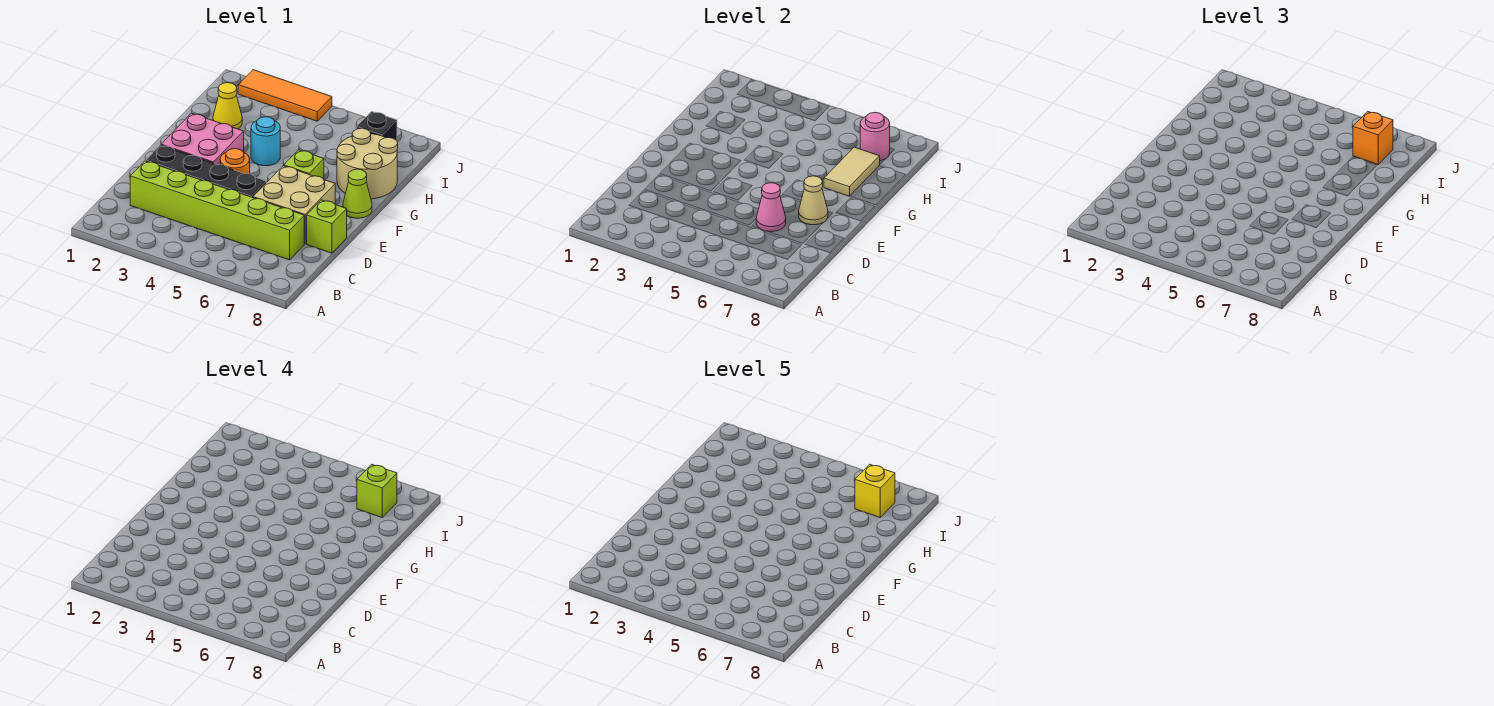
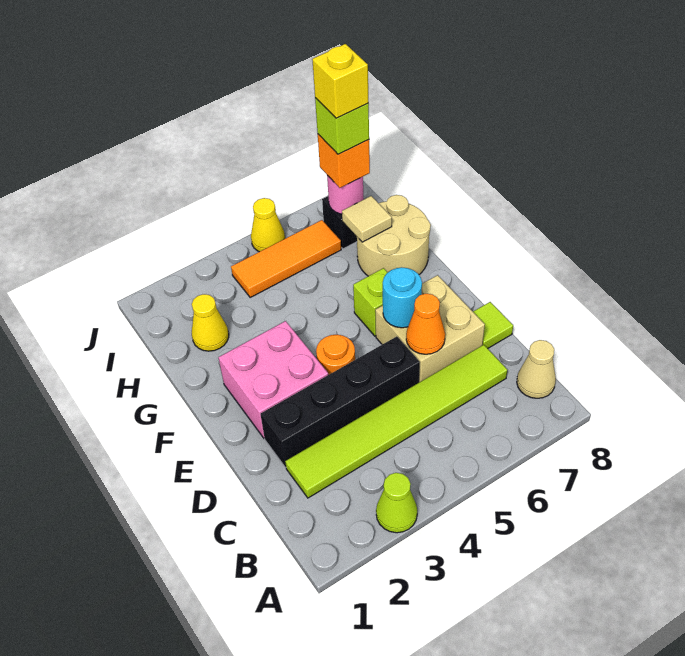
lime 1x6 brick [130,161,304,260] -> lime 1x6 tile [285,345,507,498]
pink 1x1 cone [756,183,786,231] -> orange 1x1 cone [406,294,445,354]
lime 1x1 brick [307,200,347,253] -> lime 1x1 tile [473,302,513,348]
tan 1x1 cone [799,176,828,225] -> tan 1x1 cone moved to [517,340,556,398]
lime 1x1 cone [343,169,372,218] -> lime 1x1 cone moved to [376,473,417,533]
cyan 1x1 round brick [251,117,280,166] -> cyan 1x1 round brick moved to [383,267,422,328]
tan 1x2 tile [824,147,880,196] -> tan 1x1 tile [342,196,392,242]
orange 1x3 tile [238,70,332,121] -> orange 1x3 tile moved to [231,220,341,297]
none -> yellow 1x1 cone [251,198,285,252]

